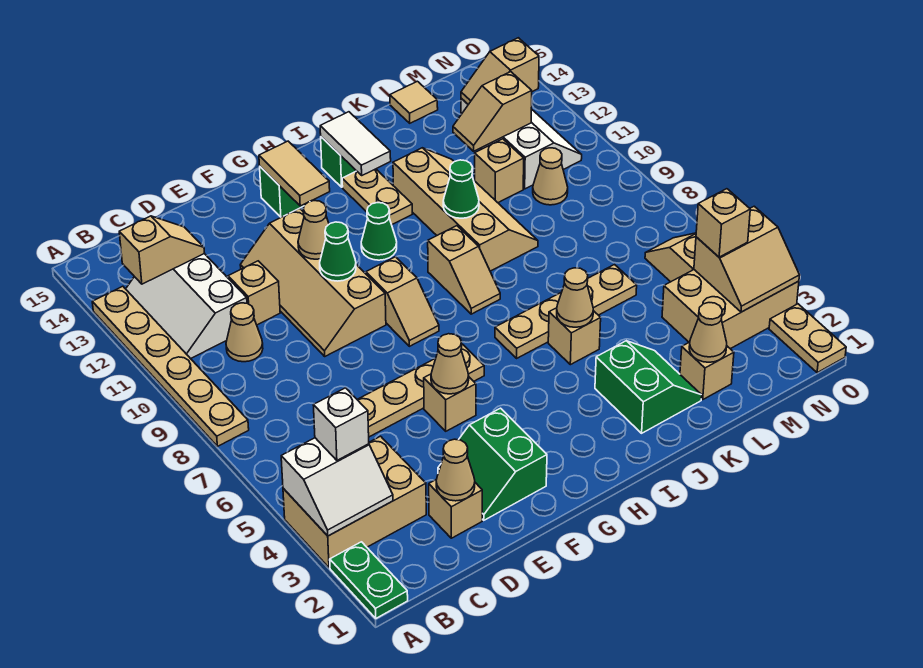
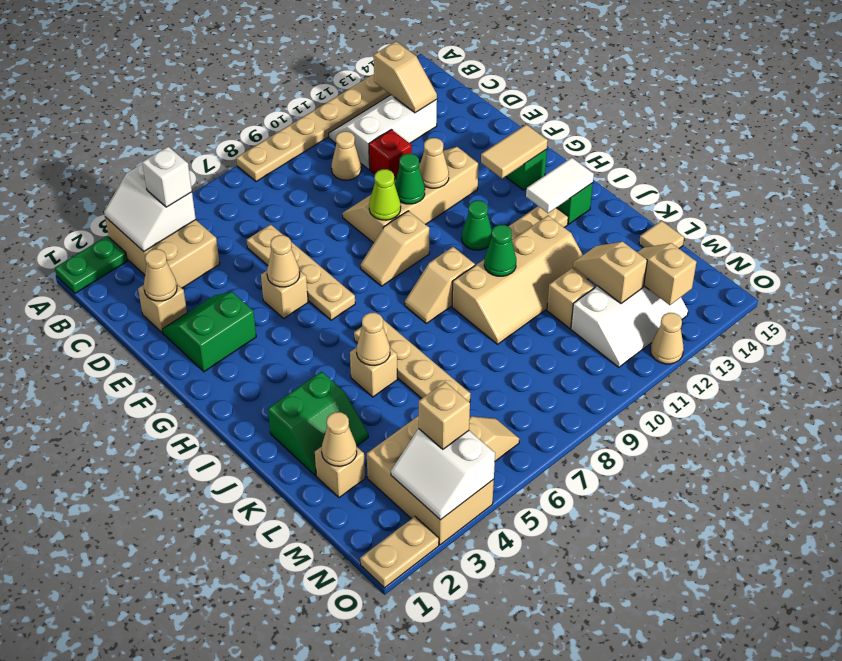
tan 1x1 brick [228,261,280,325] -> red 1x1 brick [369,130,412,179]
none -> lime 1x1 cone [369,169,401,220]
tan 1x1 cone [533,148,568,205] -> tan 1x1 cone moved to [650,313,684,364]
tan 2x2 slope [694,206,800,312] -> white 2x2 slope [391,429,495,520]

